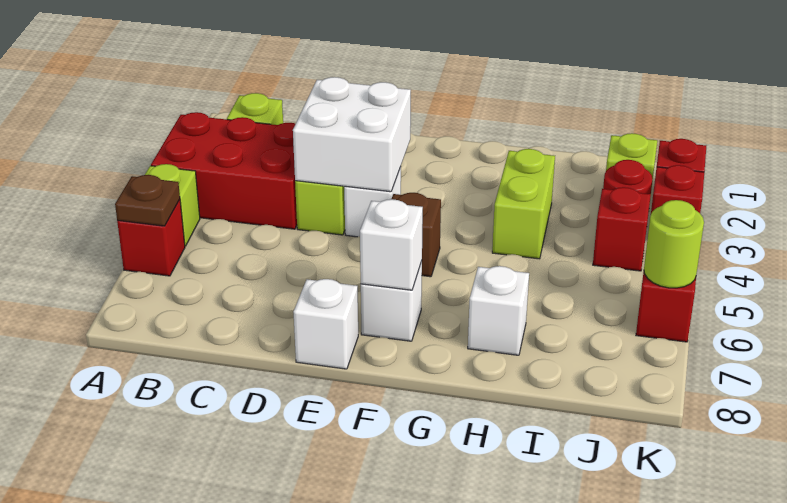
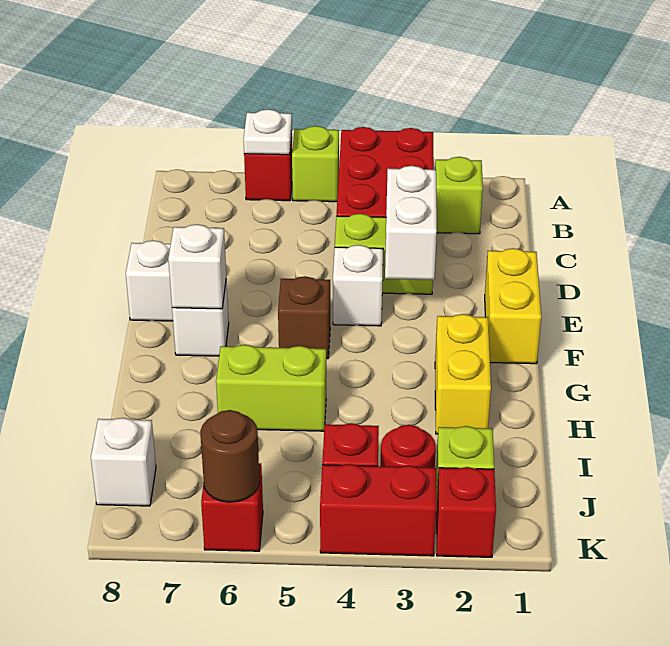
brown 1x1 plate [115,175,180,226] -> white 1x1 plate [244,109,292,155]
white 2x2 brick [293,77,411,192] -> white 1x2 brick [385,166,437,280]
none -> yellow 1x2 brick [485,248,541,364]
none -> yellow 1x2 brick [435,314,491,434]
lime 1x2 brick [492,149,555,259] -> lime 1x2 brick moved to [216,345,326,431]
white 1x1 brick [468,266,529,355] -> white 1x1 brick moved to [91,418,156,506]
red 1x1 brick [651,165,704,213] -> red 1x2 brick [320,464,436,556]
lime 1x1 round brick [644,200,704,288] -> brown 1x1 round brick [200,410,260,502]

